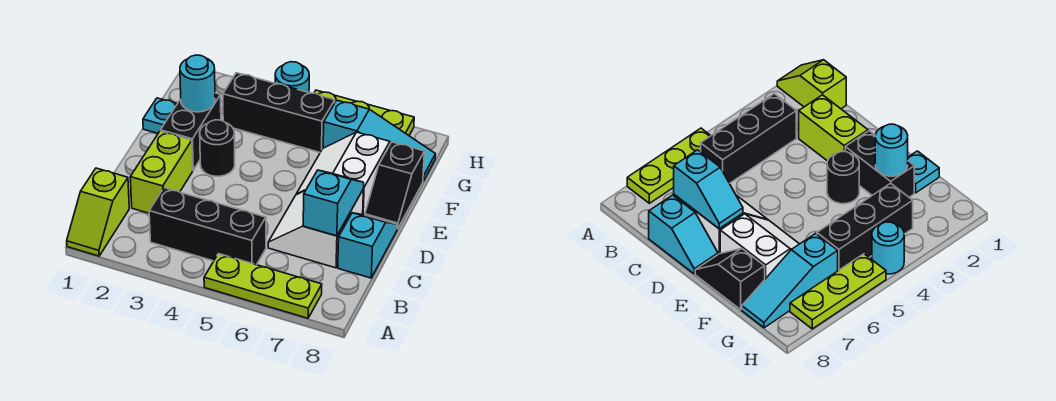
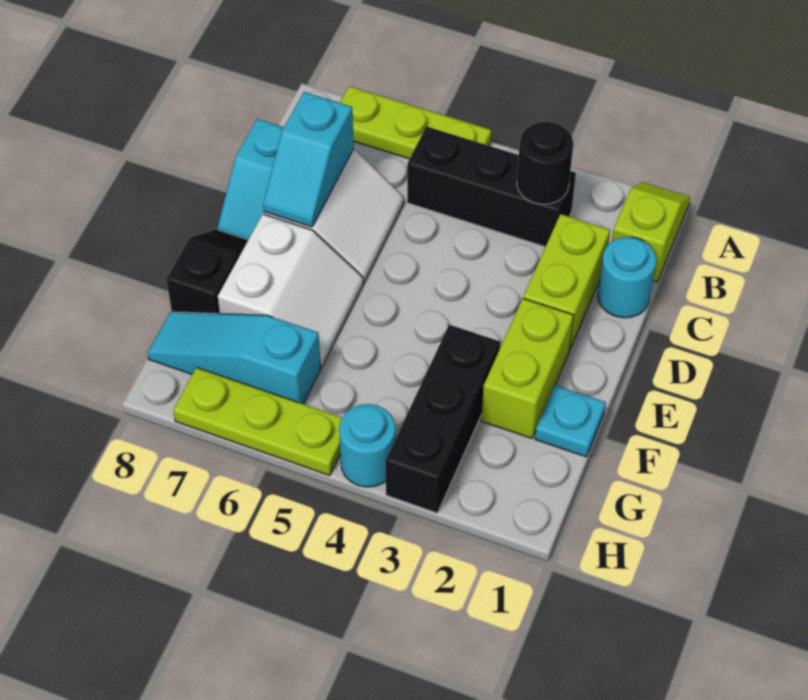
black 1x2 brick [161,93,221,170] -> lime 1x2 brick [481,299,574,438]
black 1x1 round brick [200,120,235,176] -> black 1x1 round brick moved to [517,122,573,204]
cyan 1x1 round brick [180,55,215,112] -> cyan 1x1 round brick moved to [598,237,656,318]
black 1x3 brick [223,73,335,152] -> black 1x3 brick turned to [385,325,500,513]

